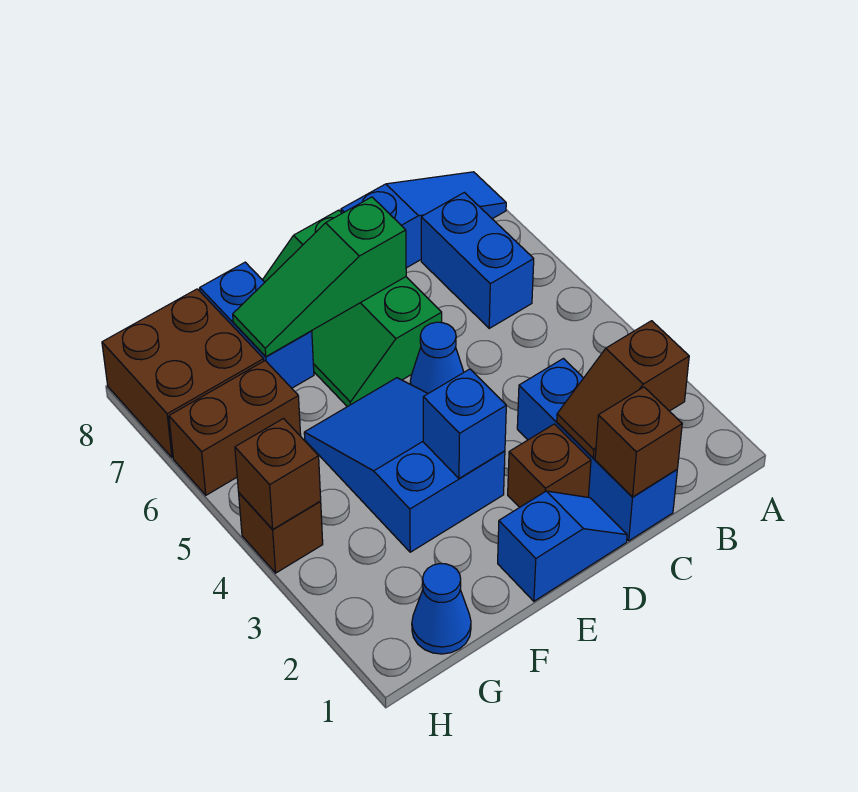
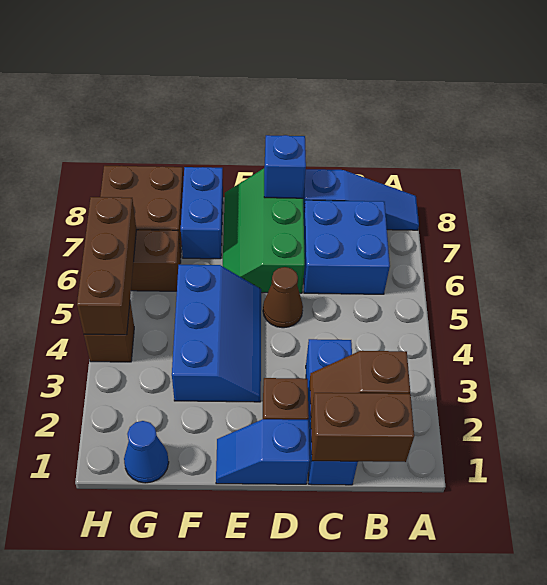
blue 1x2 brick [421,192,534,328] -> blue 2x2 brick [304,200,390,294]
brown 1x1 brick [595,387,682,497] -> brown 1x2 brick [311,393,414,462]
blue 1x2 slope [498,491,627,601] -> blue 1x2 slope turned to [216,419,310,484]
blue 1x1 cone [410,322,464,393] -> brown 1x1 cone [263,267,303,328]
green 1x3 slope [233,197,406,356] -> none
blue 2x3 slope [304,378,505,552] -> blue 2x3 slope turned to [172,265,261,402]
blue 1x1 brick [423,369,506,478] -> blue 1x1 brick moved to [264,135,306,198]
brown 1x1 brick [235,419,321,529] -> brown 1x3 brick [77,197,136,335]

